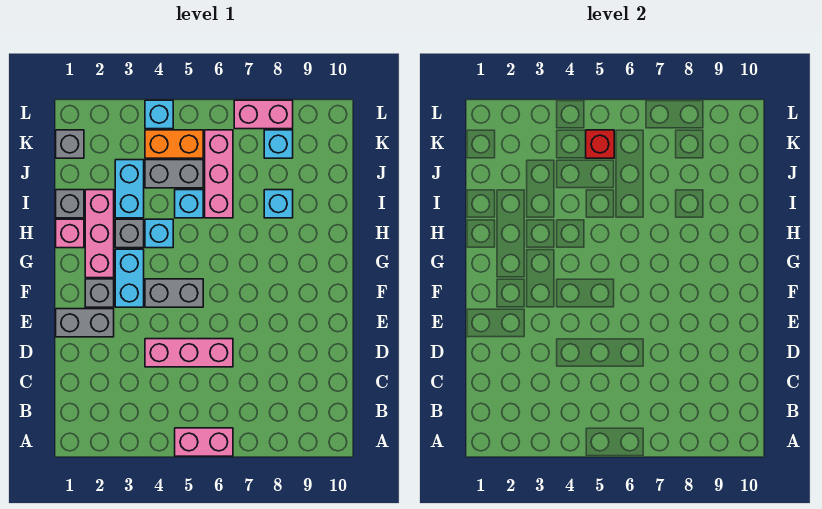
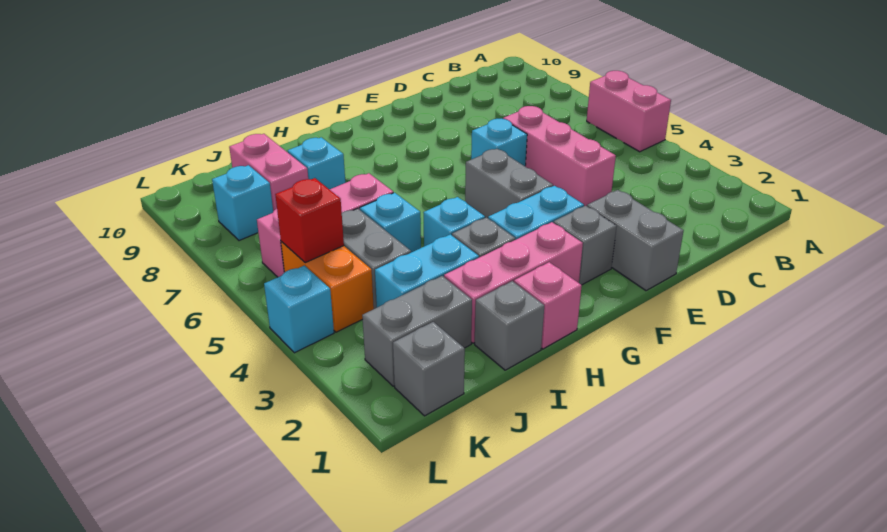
none -> cyan 1x1 brick [471,119,527,166]
none -> grey 1x2 brick [362,276,472,386]
pink 1x2 brick [234,100,293,129] -> pink 1x2 brick moved to [229,134,308,211]

